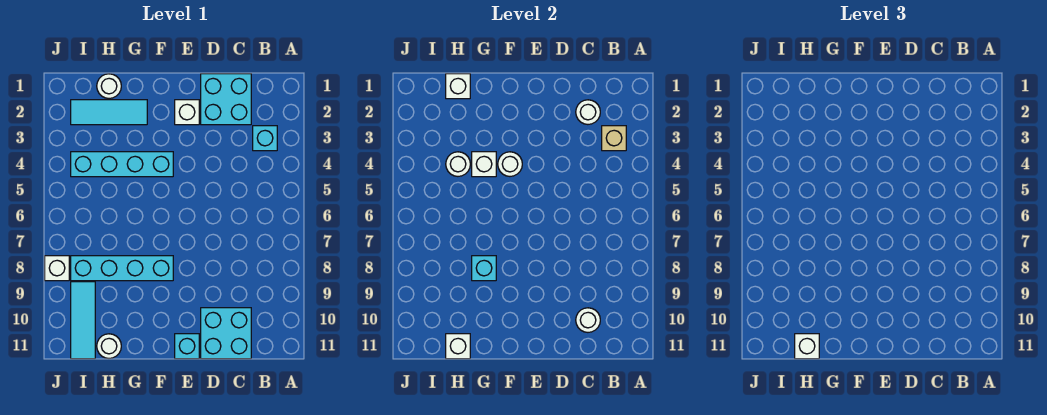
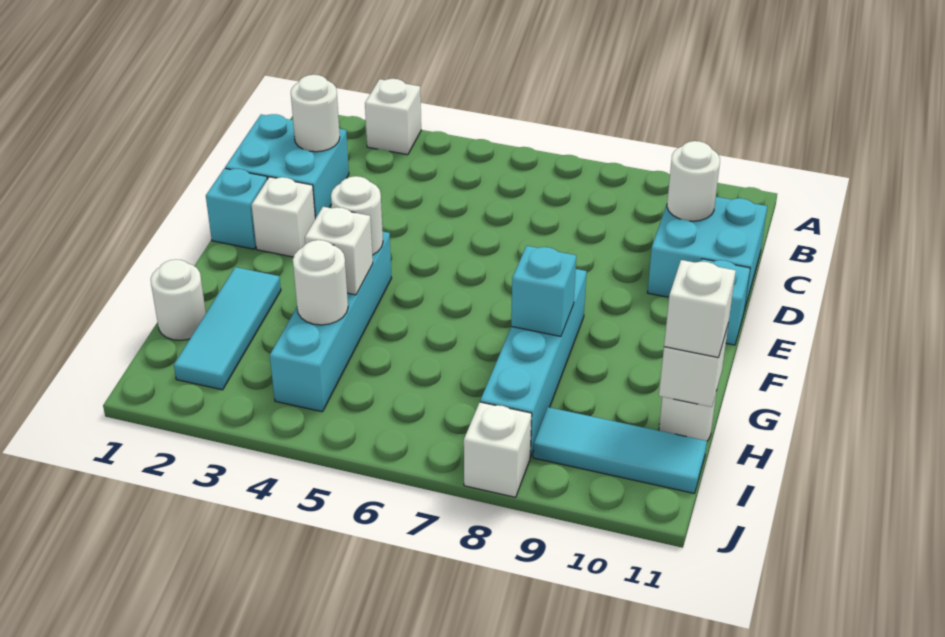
cyan 1x1 brick [253,126,277,151] -> cyan 1x1 brick moved to [206,168,267,249]
tan 1x1 brick [602,126,626,151] -> none
white 1x1 brick [446,74,470,99] -> white 1x1 brick moved to [365,79,421,155]

